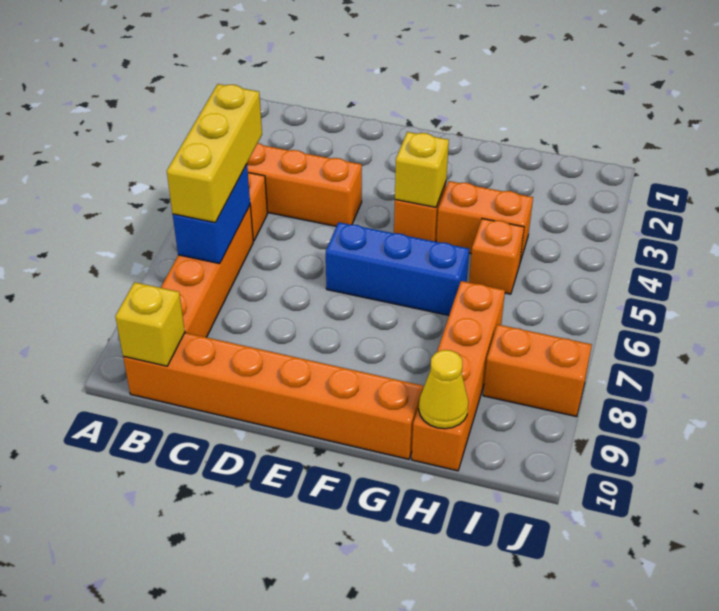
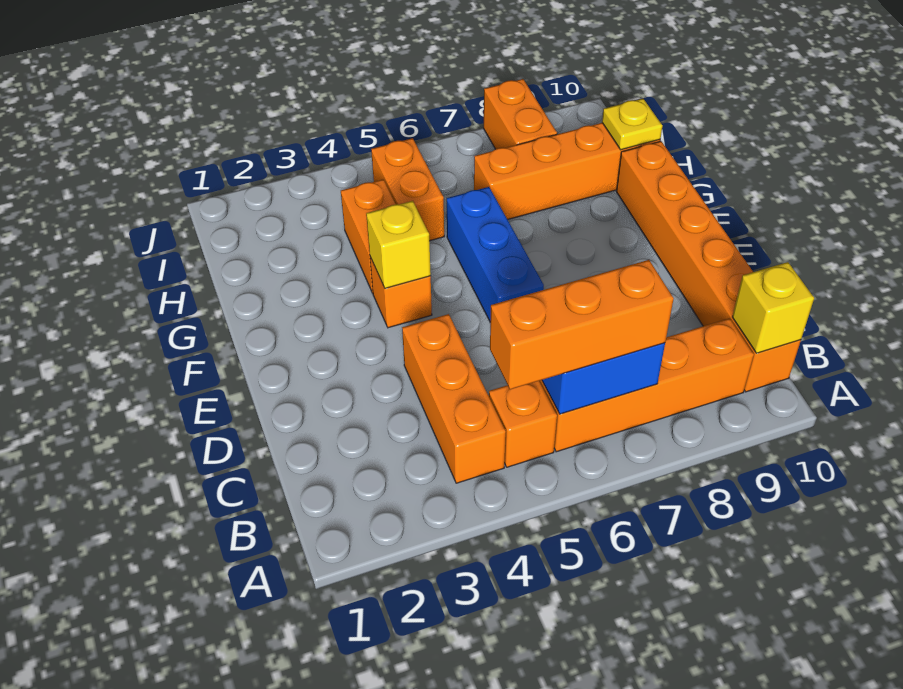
yellow 1x3 brick [167,84,262,223] -> orange 1x3 brick [490,260,674,389]
orange 1x1 brick [469,219,524,294] -> orange 1x2 brick [371,138,444,241]
yellow 1x1 cone [419,350,468,429] -> yellow 1x1 plate [602,99,662,150]

